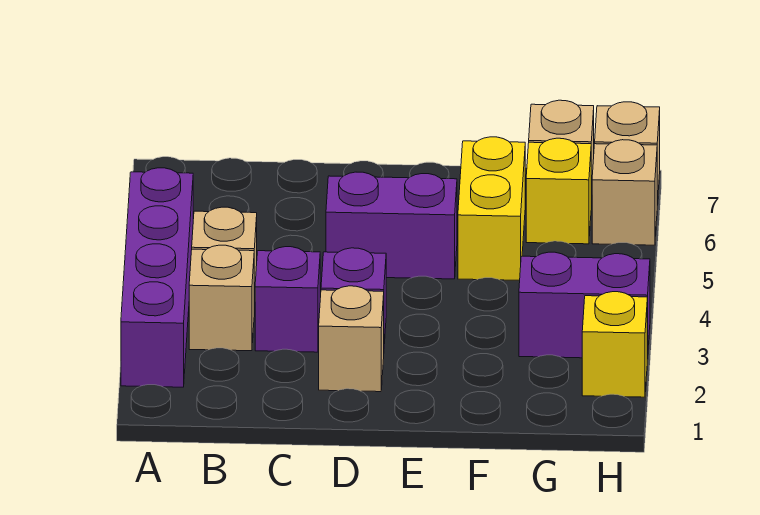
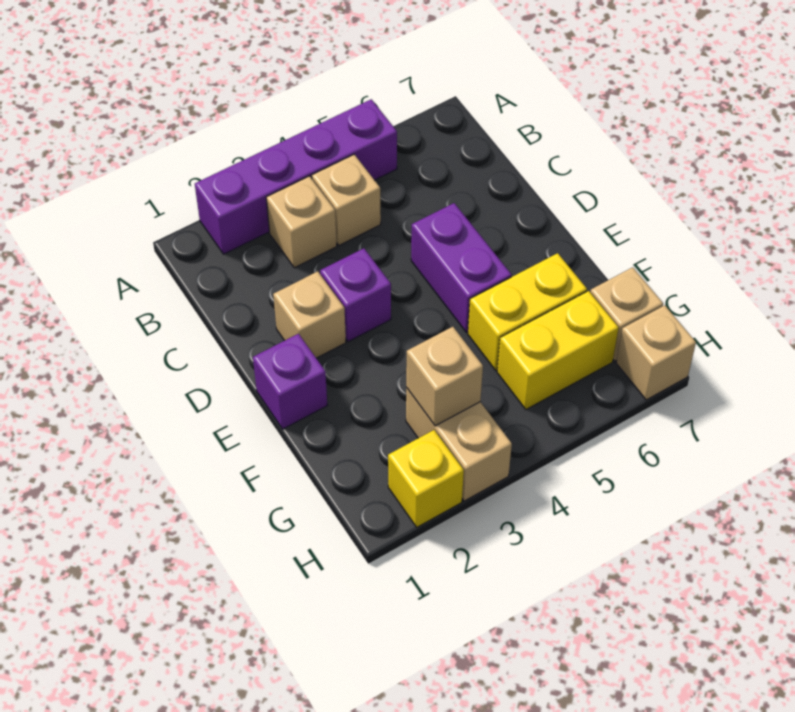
purple 1x1 brick [255,247,320,352] -> purple 1x1 brick moved to [253,334,327,429]
purple 1x2 brick [519,252,650,359] -> tan 1x2 brick [406,388,512,501]
yellow 1x1 brick [526,138,591,244] -> yellow 1x2 brick [497,291,619,409]
tan 1x1 brick [592,140,657,245] -> tan 1x1 brick moved to [406,327,483,426]

